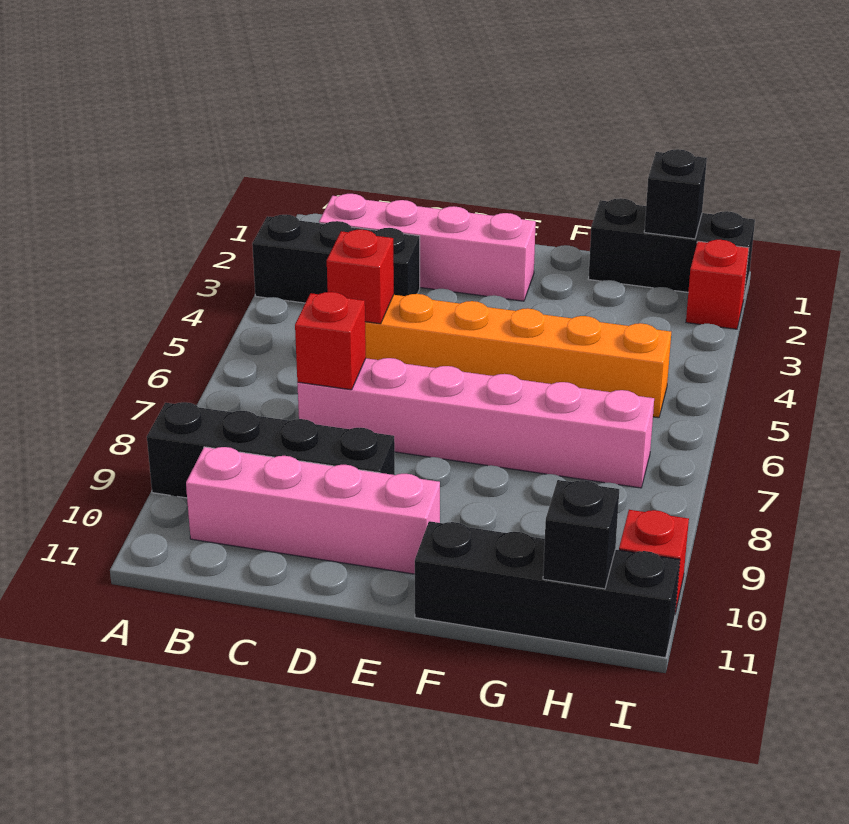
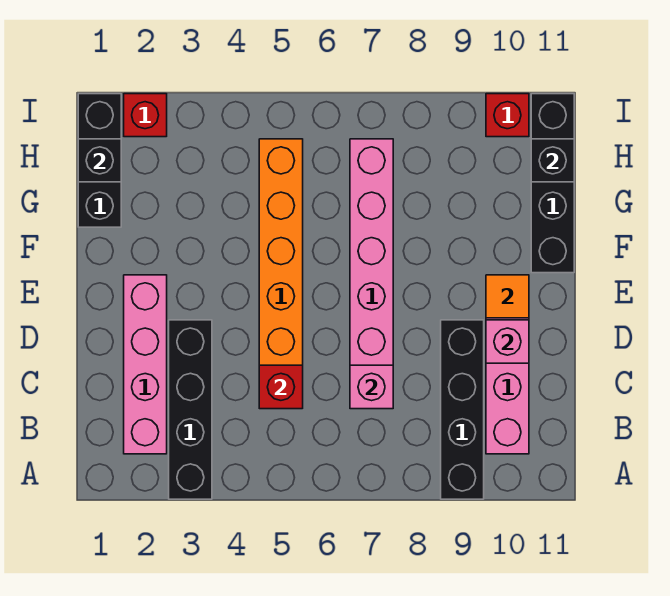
black 1x3 brick [252,215,420,303] -> black 1x4 brick [169,320,212,499]
red 1x1 brick [295,292,366,390] -> pink 1x1 brick [350,365,393,409]
none -> pink 1x1 brick [486,320,529,363]
none -> orange 1x1 tile [486,275,529,318]

